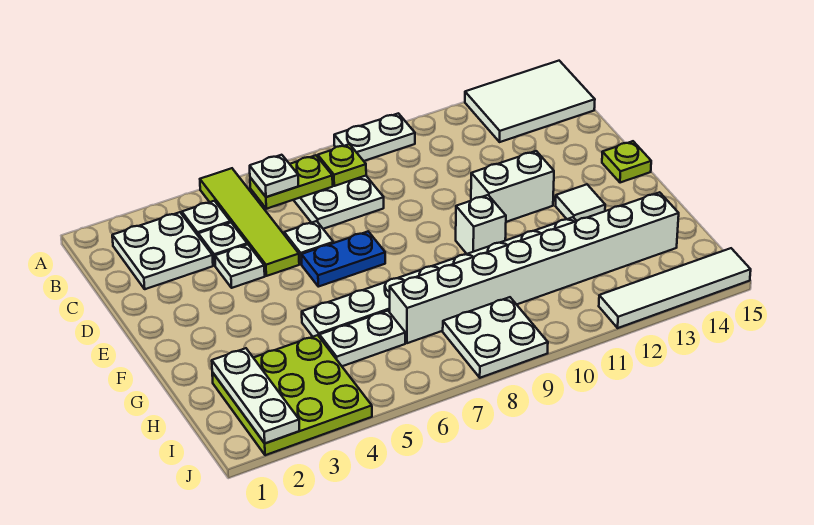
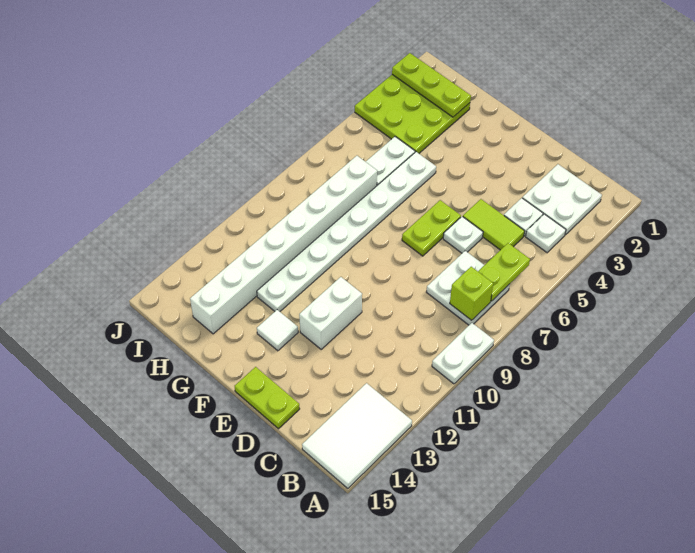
lime 1x4 tile [200,168,299,276] -> lime 1x2 tile [463,199,525,250]
white 1x1 plate [250,155,298,197] -> none
lime 1x1 plate [318,144,366,186] -> lime 1x1 brick [450,267,493,320]
white 1x1 plate [215,244,265,288] -> none
blue 1x2 plate [301,232,385,287] -> lime 1x2 plate [402,200,461,256]
lime 1x1 plate [602,141,651,183] -> lime 1x2 plate [235,367,300,429]
white 1x1 brick [456,195,506,254] -> none
white 1x3 plate [212,348,299,443] -> lime 1x3 plate [392,53,471,117]
white 2x2 plate [443,297,548,378] -> none
white 1x4 tile [599,248,751,328] -> none

